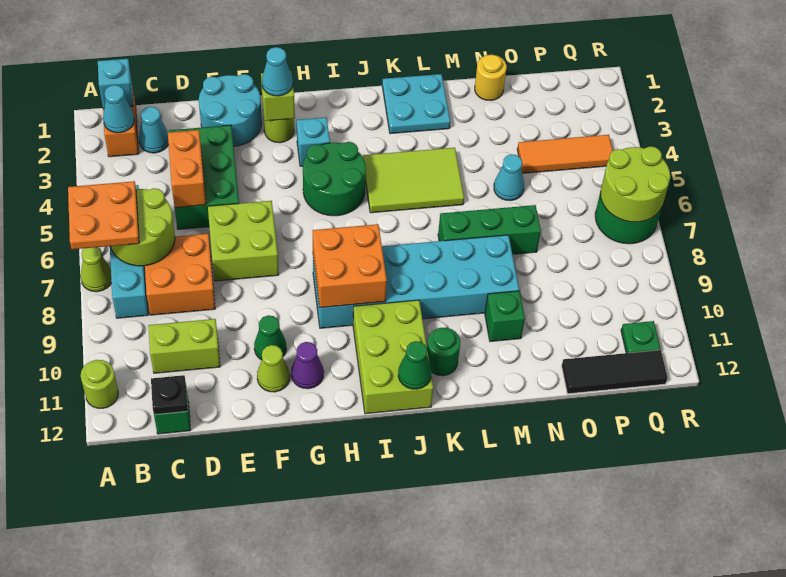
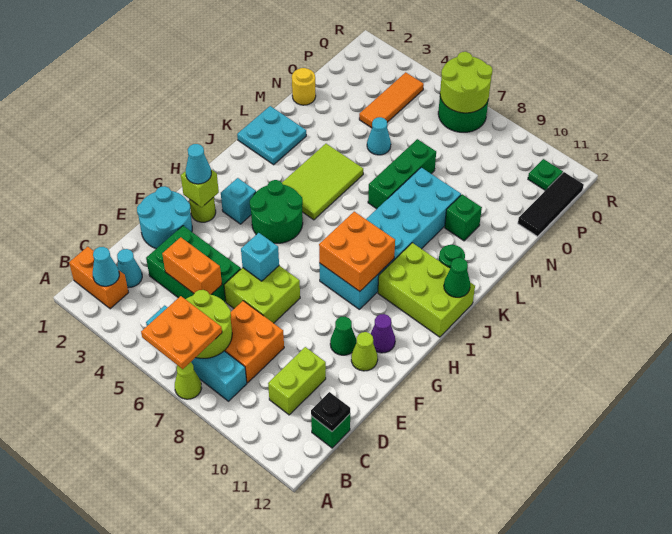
lime 1x1 round brick [81,360,118,408] -> none
cyan 1x1 brick [98,59,133,109] -> cyan 1x1 brick moved to [241,233,279,281]

